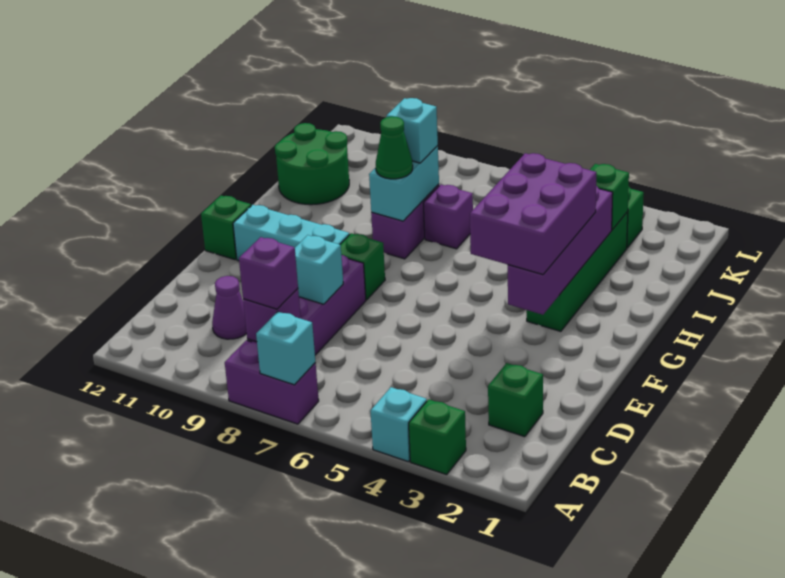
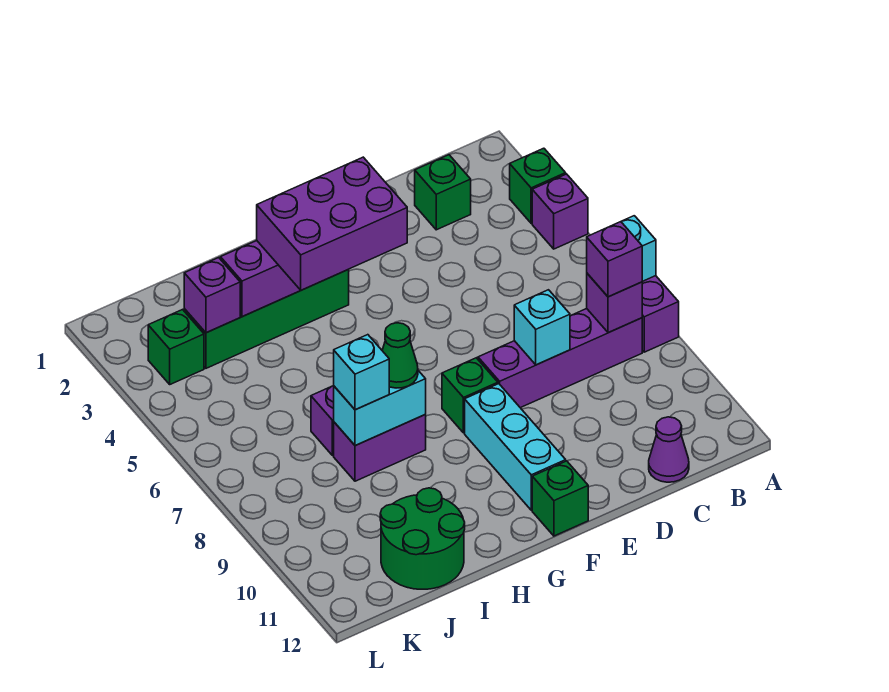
cyan 1x1 brick [371,387,427,462] -> purple 1x1 brick [532,174,588,249]
purple 1x1 cone [212,276,247,339] -> purple 1x1 cone moved to [649,417,689,482]
green 1x1 brick [590,164,629,230] -> purple 1x1 brick [184,258,240,333]

